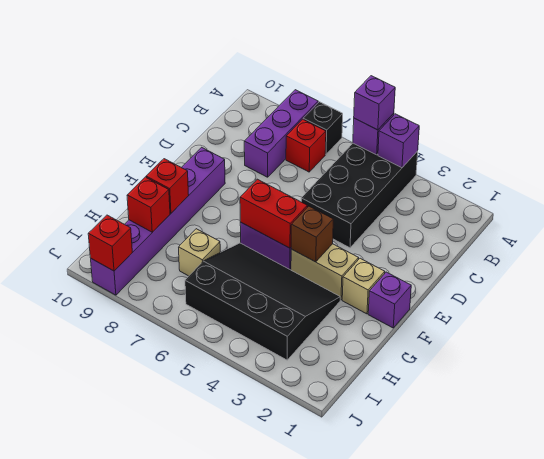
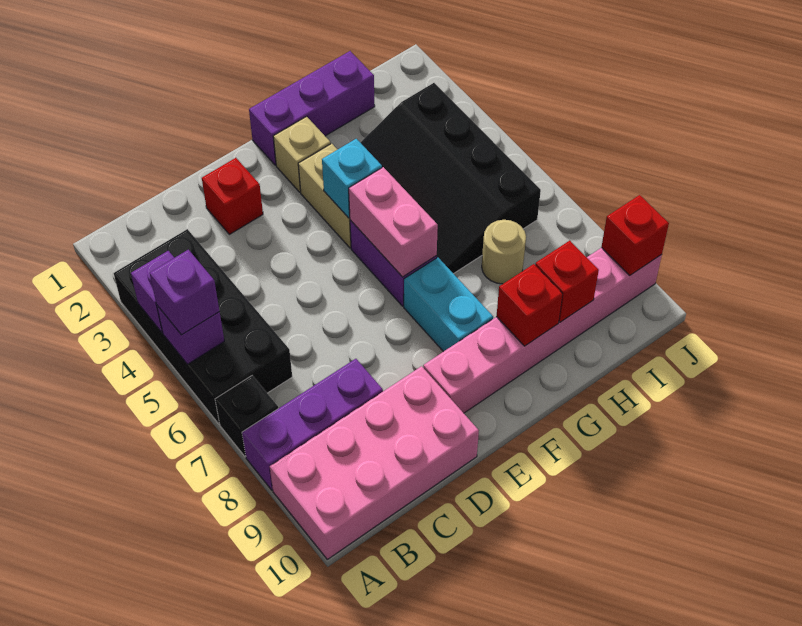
black 2x4 brick [301,143,418,248] -> black 2x4 brick turned to [114,229,292,424]
none -> pink 2x4 brick [270,366,479,559]
red 1x1 brick [286,119,326,172] -> red 1x1 brick moved to [202,158,263,234]
purple 1x6 brick [91,147,225,295] -> pink 1x6 brick [423,248,662,413]
purple 1x1 brick [368,272,411,328] -> purple 1x3 brick [249,51,375,165]
brown 1x1 brick [291,206,333,262] -> cyan 1x1 brick [322,139,382,218]
red 1x2 brick [240,179,307,248] -> pink 1x2 brick [349,167,438,277]
none -> cyan 1x2 brick [404,257,493,352]
tan 1x1 brick [179,229,220,276] -> tan 1x1 round brick [482,220,526,284]

